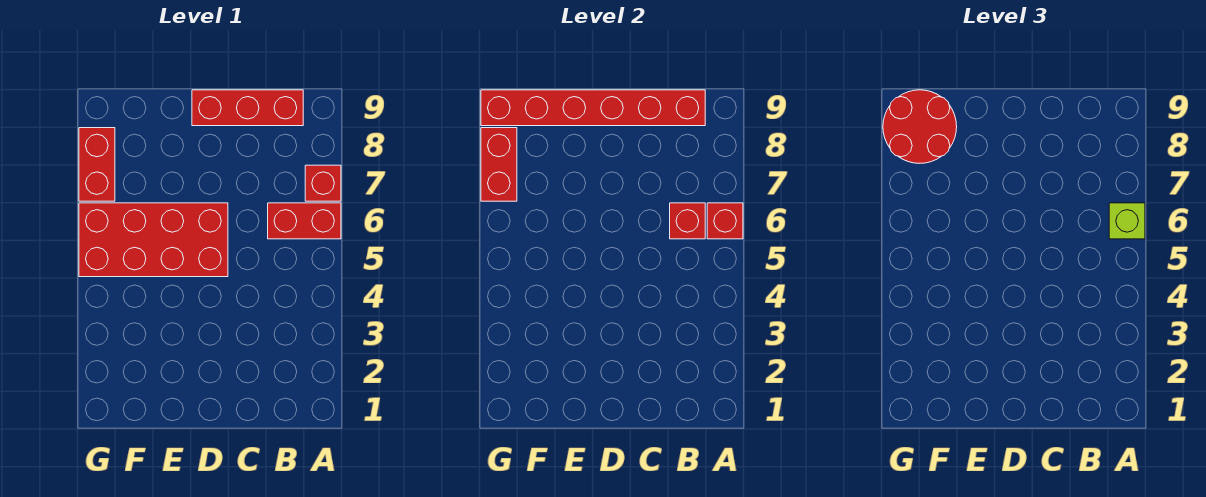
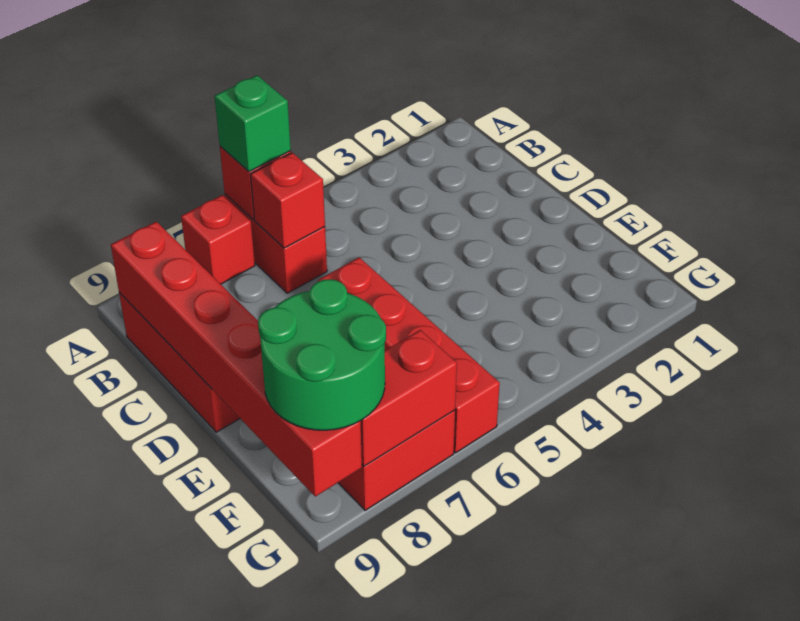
lime 1x1 brick [1109,203,1145,239] -> green 1x1 brick [215,75,291,172]
red 2x4 brick [79,203,228,277] -> red 1x4 brick [318,257,500,453]
red 2x2 round brick [883,90,957,163] -> green 2x2 round brick [258,279,386,430]

